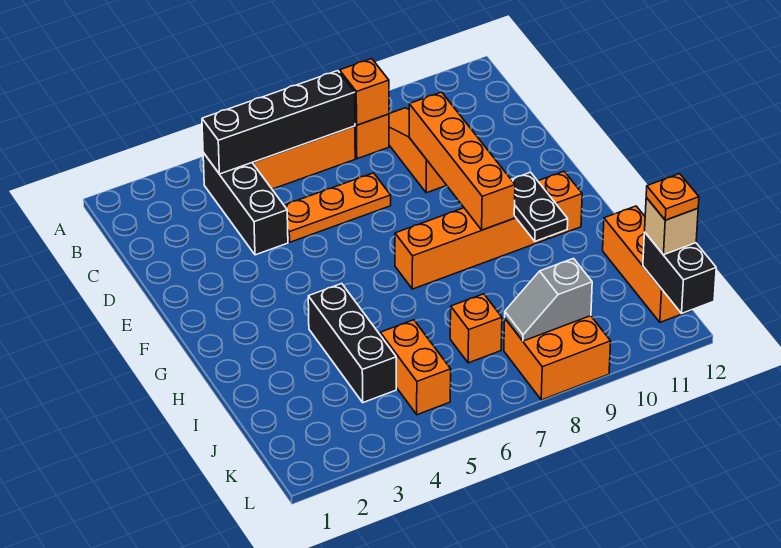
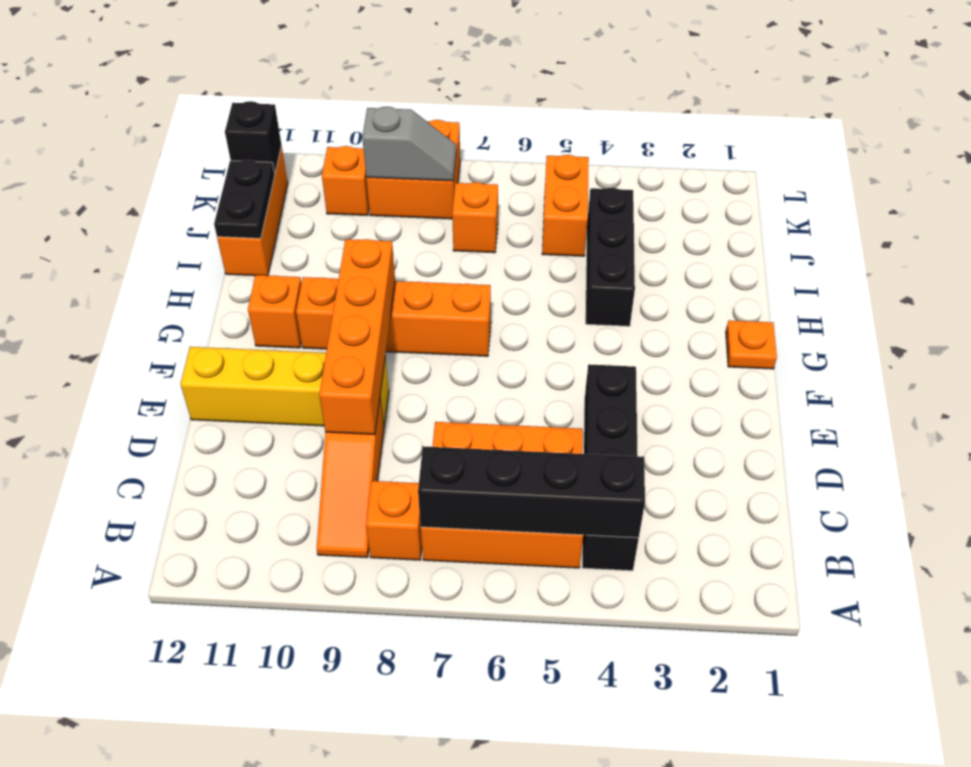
black 1x3 brick [203,153,288,255] -> black 1x4 brick [582,364,639,571]
orange 1x1 brick [340,59,389,125] -> orange 1x1 brick moved to [322,146,369,215]
none -> yellow 1x4 brick [181,347,389,427]
black 1x2 plate [511,172,568,241] -> black 1x2 plate moved to [214,160,275,238]
black 1x2 brick [643,232,716,313] -> black 1x1 brick [225,101,281,173]
tan 1x1 brick [645,198,698,255] -> none
orange 1x1 plate [646,174,699,220] -> orange 1x1 plate moved to [726,320,777,369]

